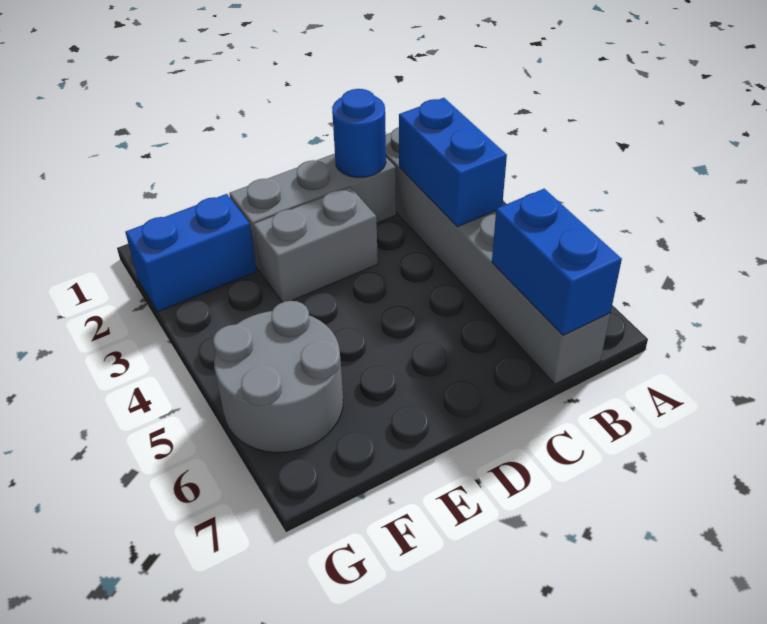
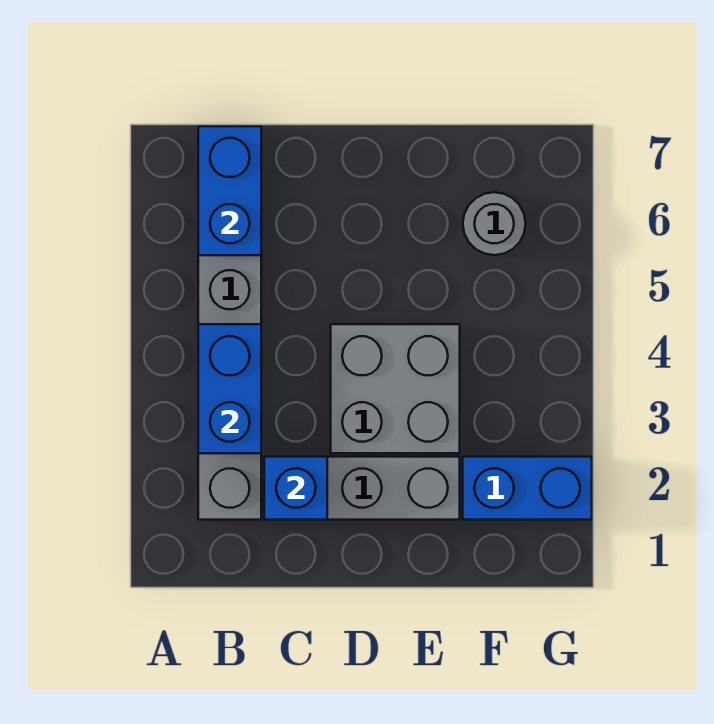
blue 1x1 round brick [332,89,386,177] -> blue 1x1 brick [264,457,327,520]
grey 1x2 brick [253,187,378,302] -> grey 2x2 brick [331,324,460,453]
grey 2x2 round brick [213,301,343,452] -> grey 1x1 round brick [463,192,526,255]

